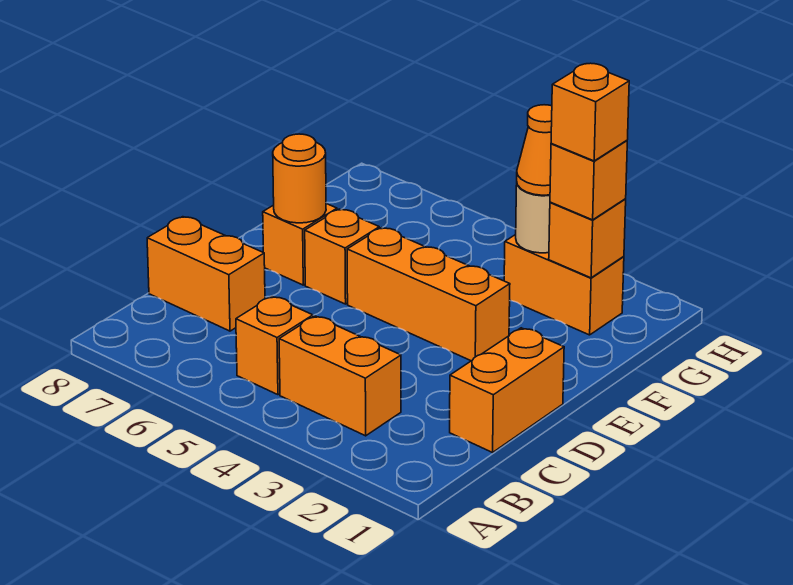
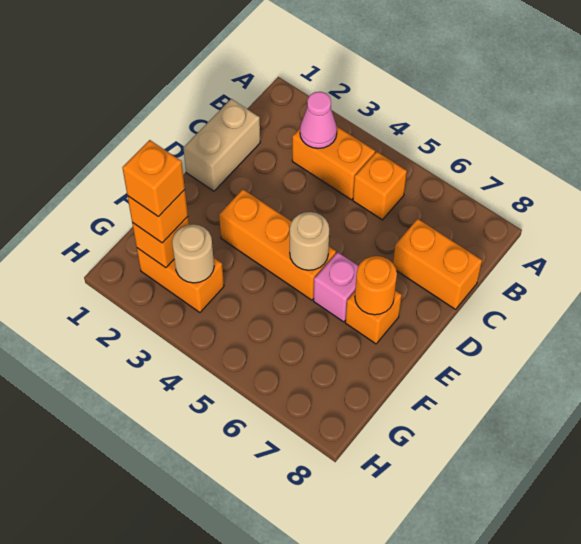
none -> pink 1x1 cone [300,92,337,148]
orange 1x2 brick [450,328,564,452] -> tan 1x2 brick [183,99,260,191]
none -> tan 1x1 round brick [290,212,329,270]
orange 1x1 brick [305,209,379,304] -> pink 1x1 brick [314,252,358,322]
orange 1x1 cone [517,105,552,195] -> none

